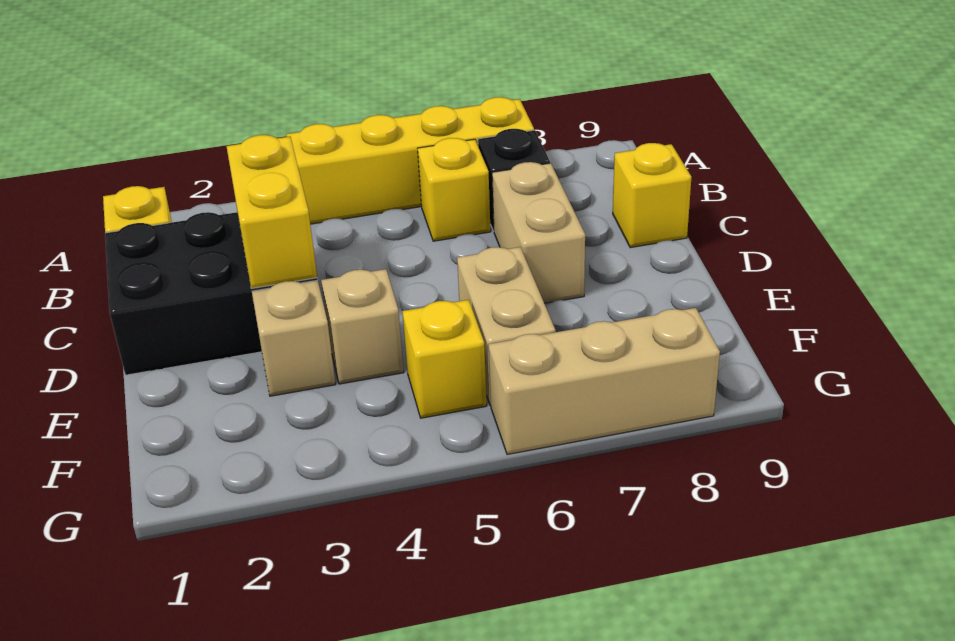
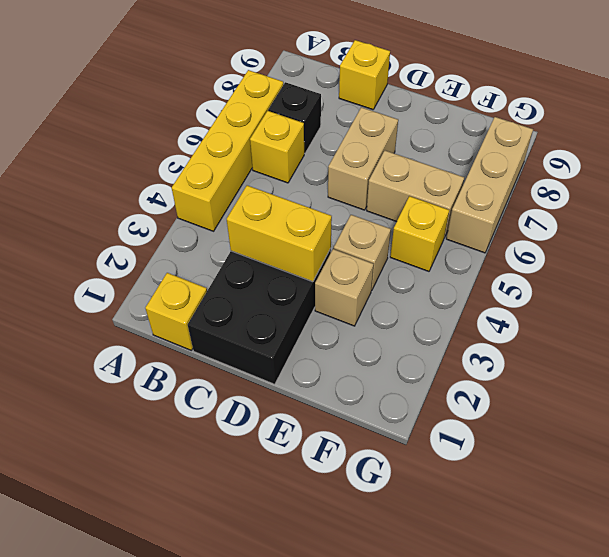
tan 1x2 brick [492,162,585,303] -> tan 1x2 brick turned to [328,107,398,210]

